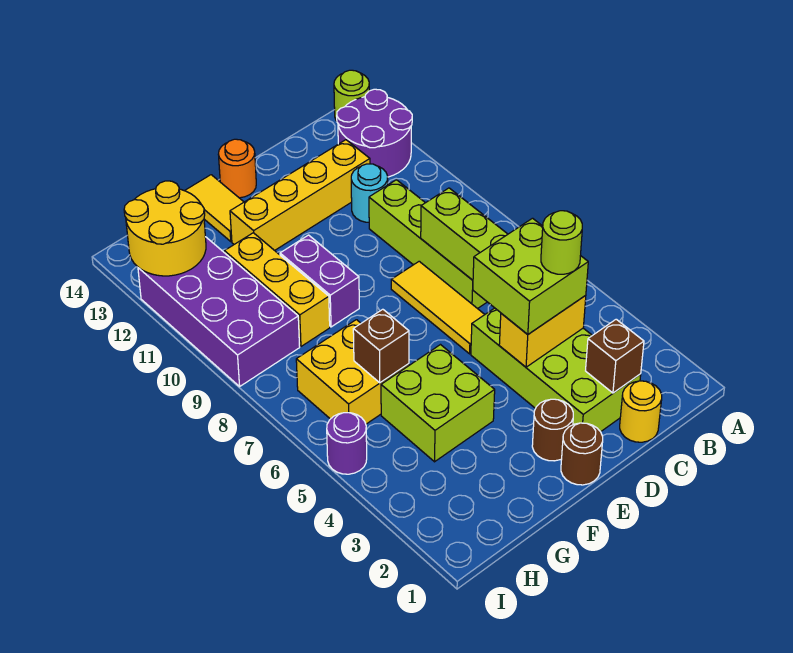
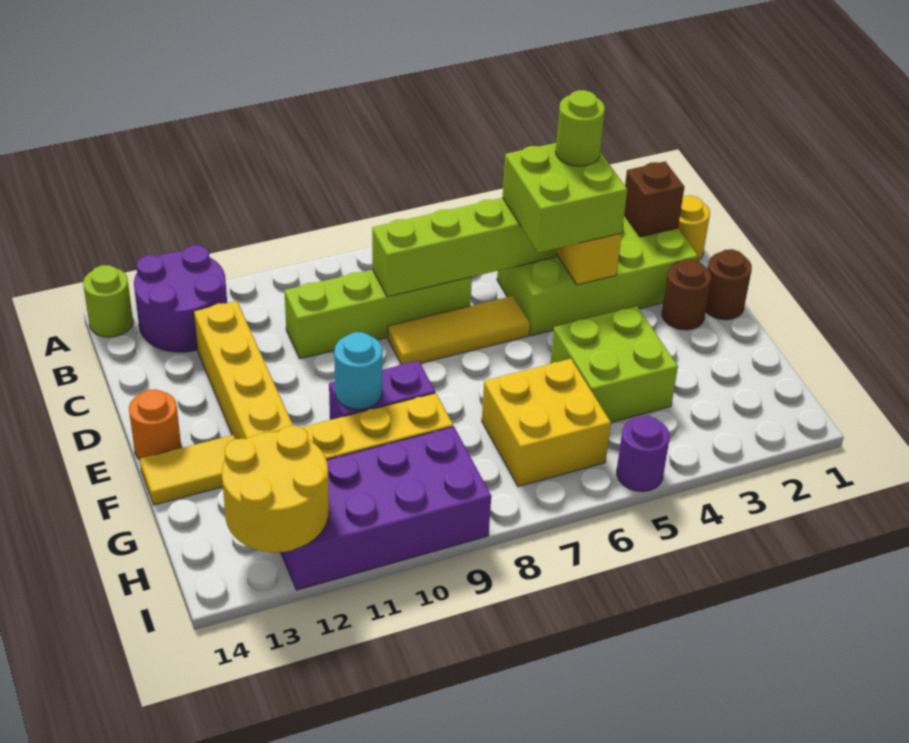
cyan 1x1 round brick [351,164,388,222] -> cyan 1x1 round brick moved to [334,332,383,409]
brown 1x1 brick [353,309,409,383] -> none

